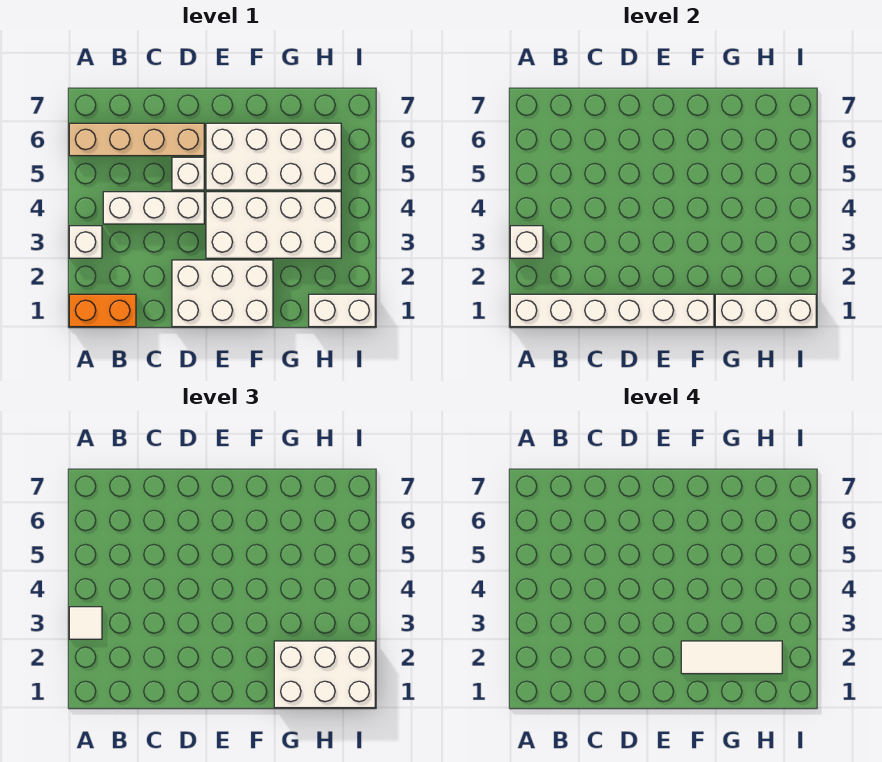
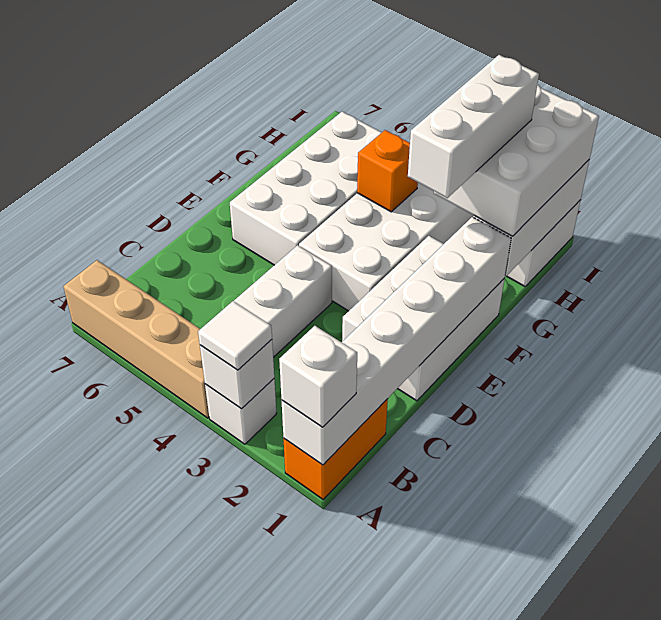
tan 1x4 brick [69,123,204,156] -> tan 1x4 brick turned to [64,260,209,418]
white 1x1 brick [172,157,204,190] -> white 1x1 brick moved to [279,326,357,427]
white 1x3 tile [681,641,782,674] -> white 1x3 brick [408,55,539,198]
none -> orange 1x1 brick [357,130,418,212]

